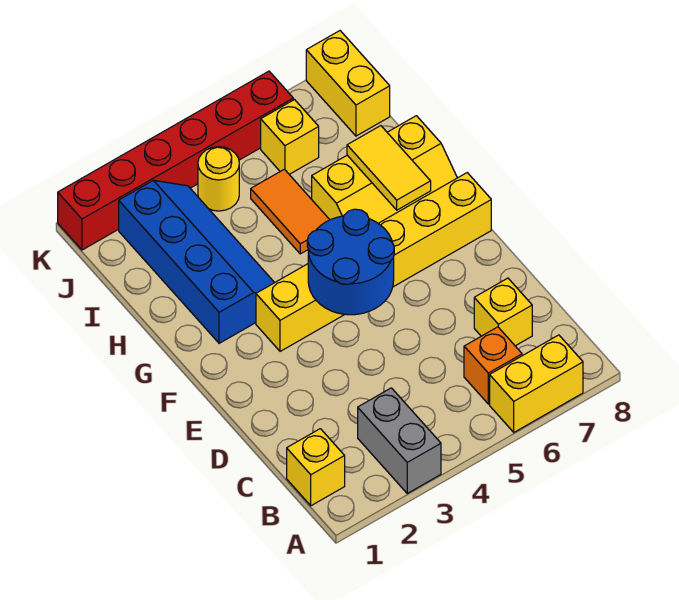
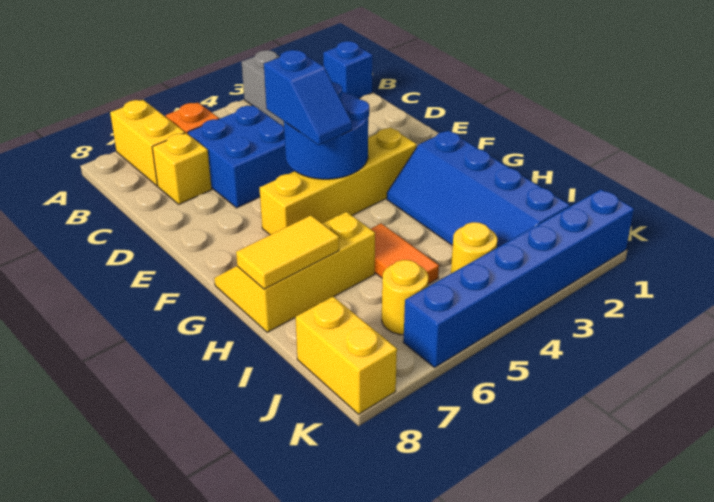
yellow 1x2 brick [490,335,583,432] -> yellow 1x2 brick turned to [110,100,185,186]
yellow 1x1 brick [287,429,345,506] -> blue 1x1 brick [323,41,373,98]
none -> blue 2x2 brick [188,105,294,208]
none -> blue 1x2 slope [264,50,352,145]
yellow 1x6 brick [256,173,491,351] -> yellow 1x4 brick [260,128,417,235]
yellow 1x2 tile [347,126,431,210] -> yellow 1x2 tile turned to [236,215,339,289]
yellow 1x1 brick [261,100,319,174] -> yellow 1x1 round brick [382,260,428,335]
red 1x6 brick [58,71,293,250] -> blue 1x6 brick [403,189,634,367]

